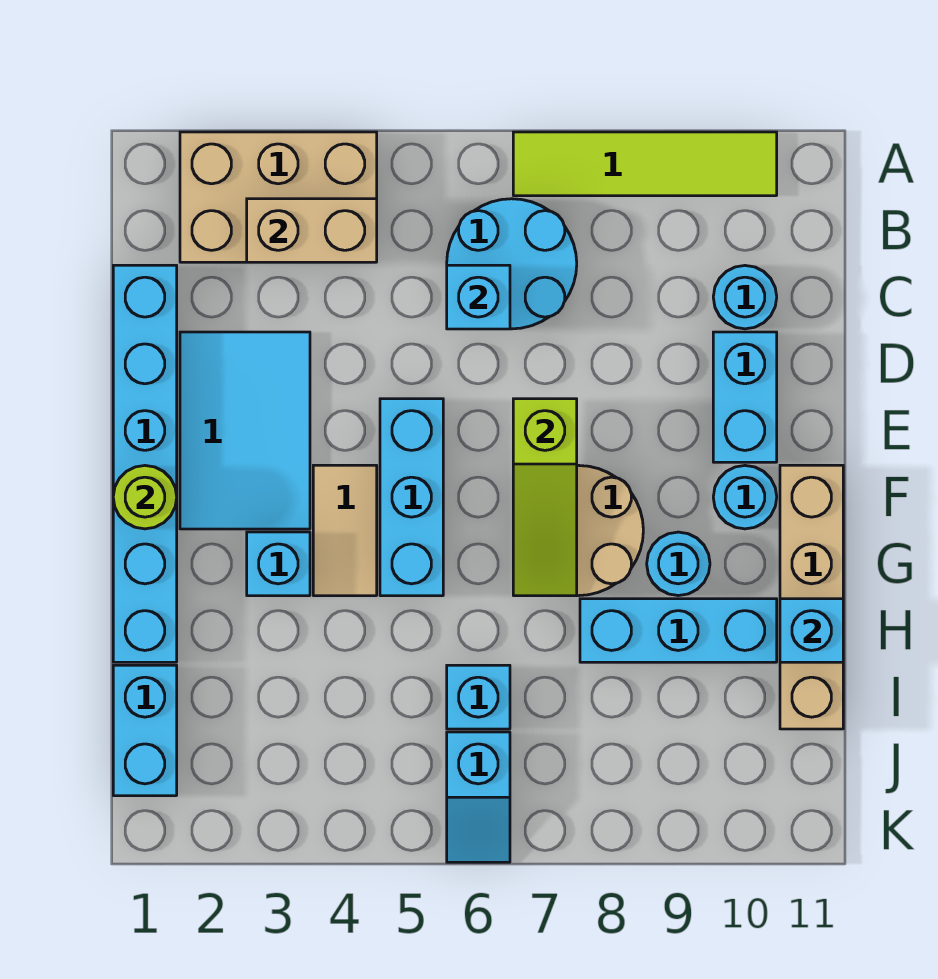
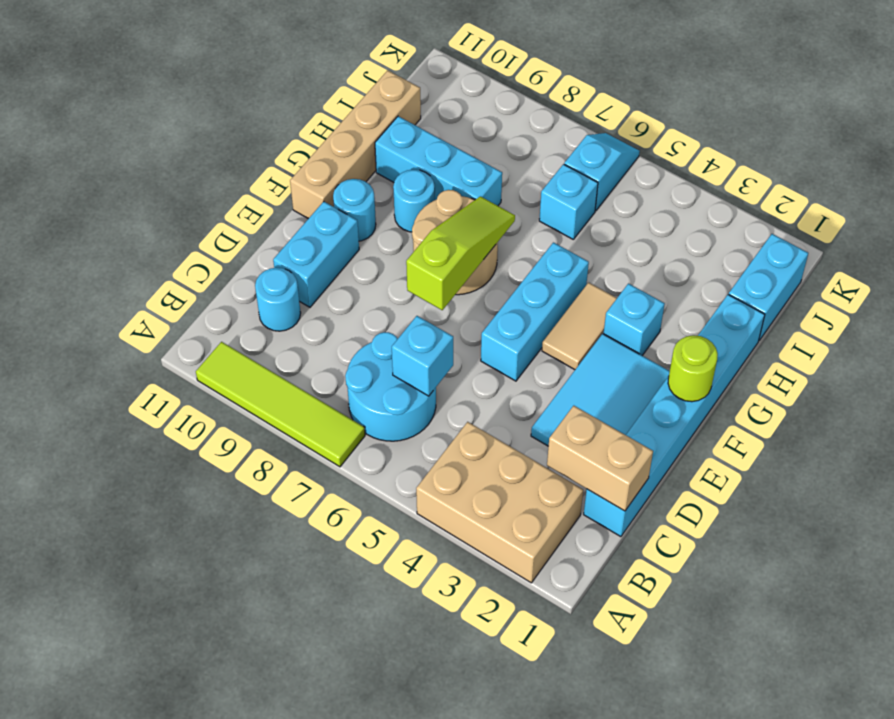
tan 1x2 brick [247,199,377,262] -> tan 1x2 brick moved to [547,406,653,511]
cyan 1x1 brick [780,599,843,662] -> none

